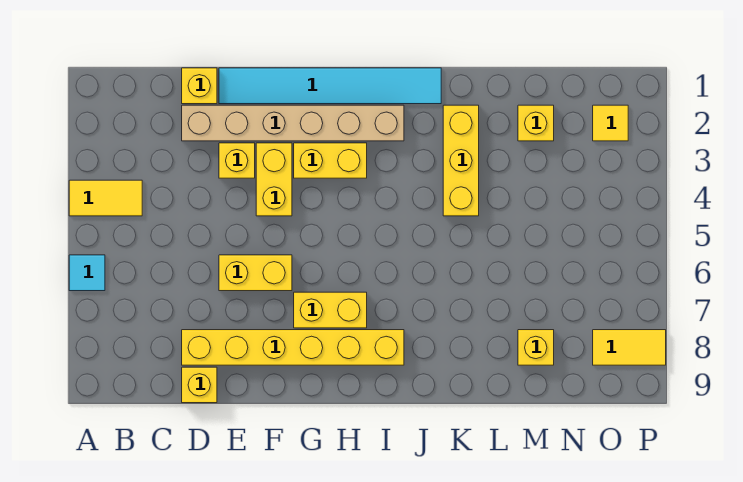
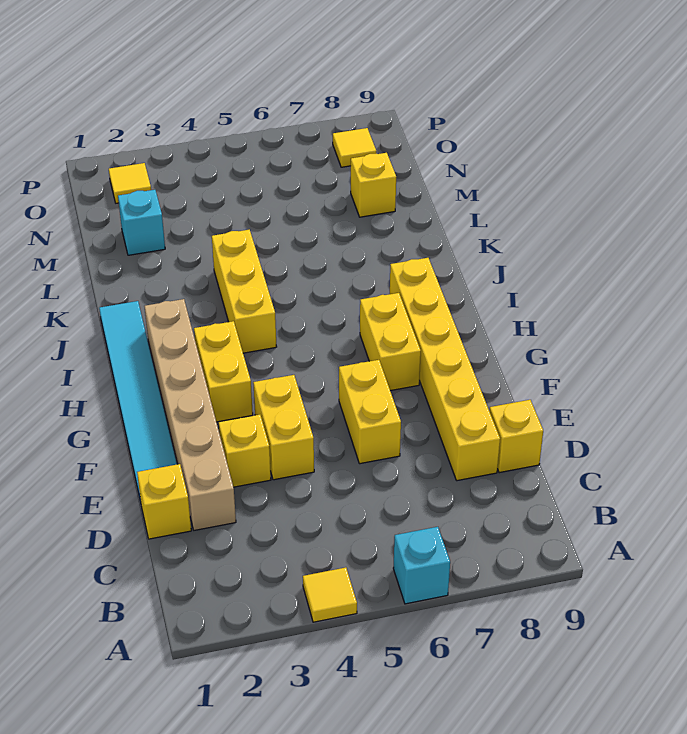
yellow 1x2 tile [69,180,142,216] -> yellow 1x1 tile [303,567,357,622]
cyan 1x1 tile [69,255,105,291] -> cyan 1x1 brick [393,527,450,604]
yellow 1x2 brick [256,143,292,216] -> yellow 1x2 brick turned to [253,375,314,480]
yellow 1x3 brick [443,105,479,216] -> yellow 1x3 brick turned to [212,230,277,353]
yellow 1x1 brick [518,105,554,141] -> cyan 1x1 brick [118,190,165,255]
yellow 1x2 tile [593,330,666,365] -> yellow 1x1 tile [333,128,376,167]

